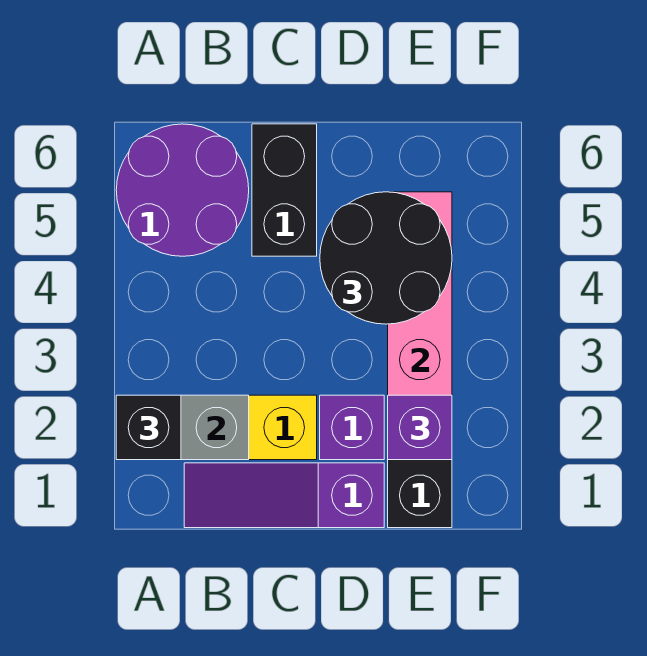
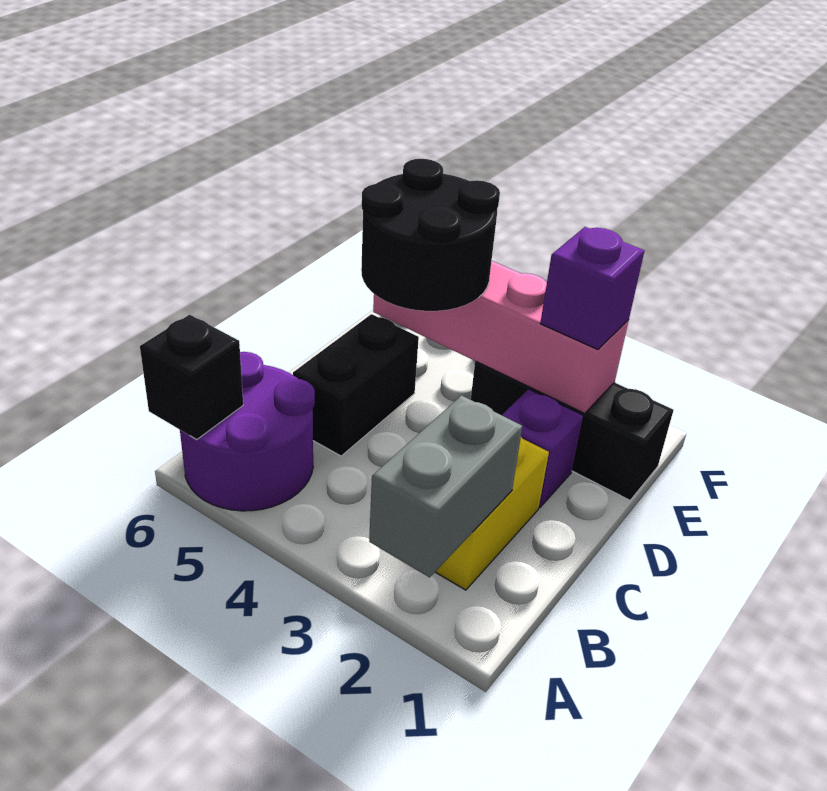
black 1x1 brick [116,395,181,460] -> black 1x1 brick moved to [140,315,243,440]
purple 1x3 slope [184,463,384,528] -> none
black 1x2 brick [252,124,317,256] -> black 1x2 brick turned to [293,314,419,456]

